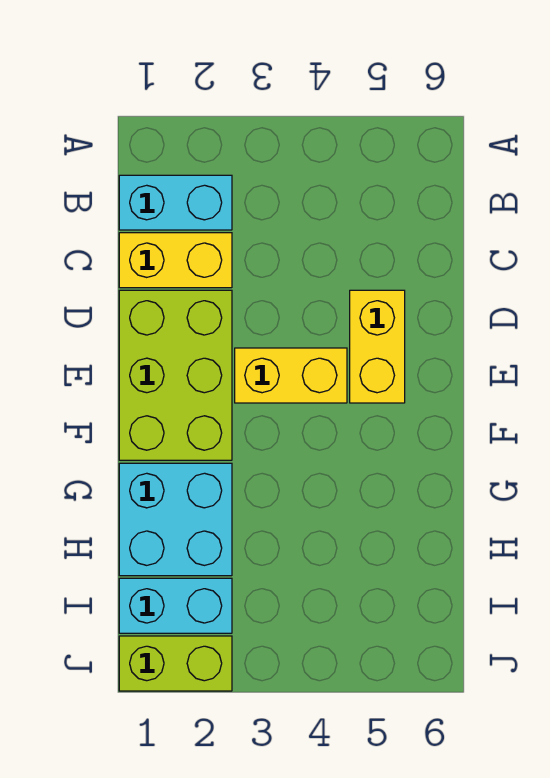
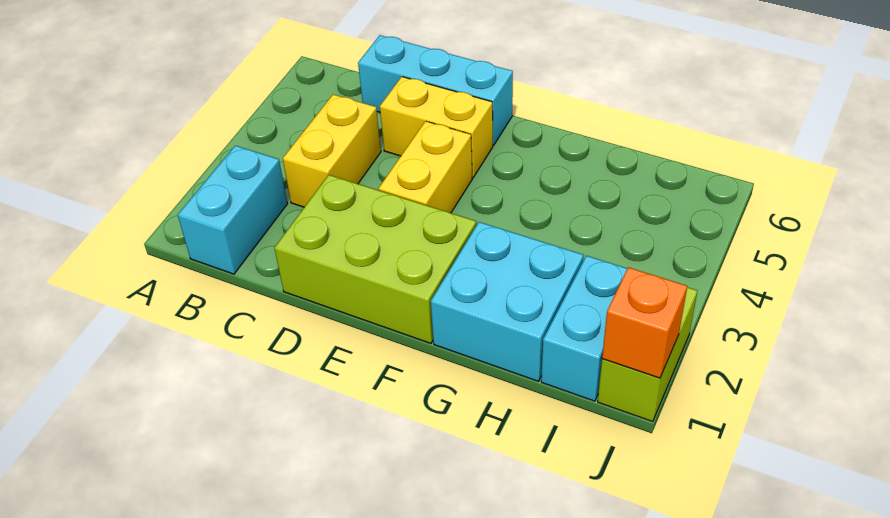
yellow 1x2 brick [119,233,232,288] -> yellow 1x2 brick moved to [283,94,381,207]
none -> cyan 1x3 brick [358,35,513,145]
none -> orange 1x1 brick [602,267,687,378]

